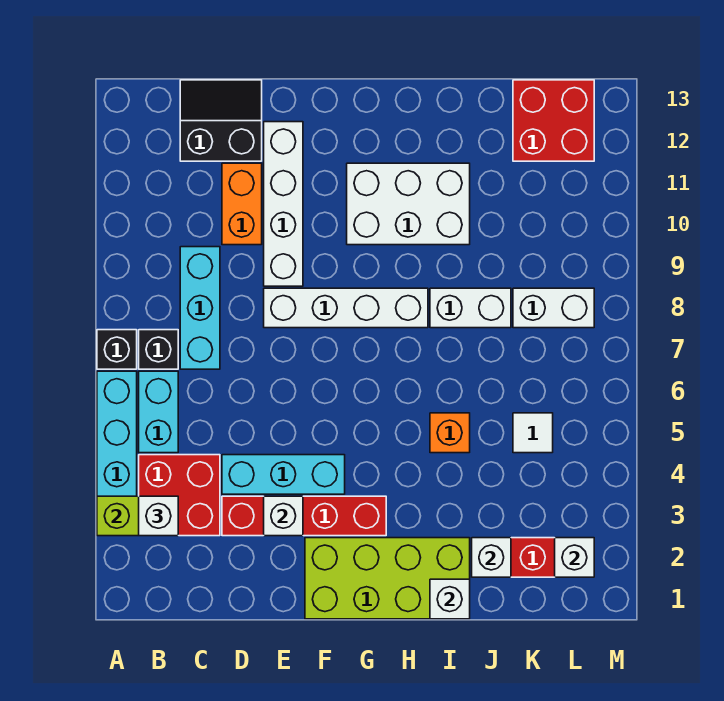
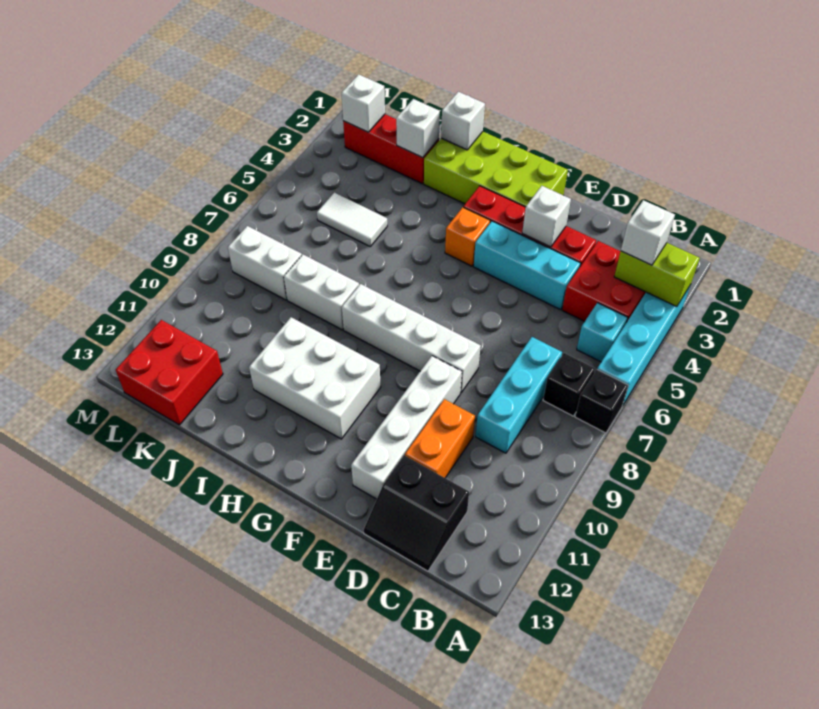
cyan 1x2 brick [139,371,178,453] -> cyan 1x1 brick [577,303,628,362]
orange 1x1 brick [430,413,470,453] -> orange 1x1 brick moved to [445,207,490,266]
white 1x1 tile [513,413,553,453] -> white 1x2 tile [317,192,387,246]

